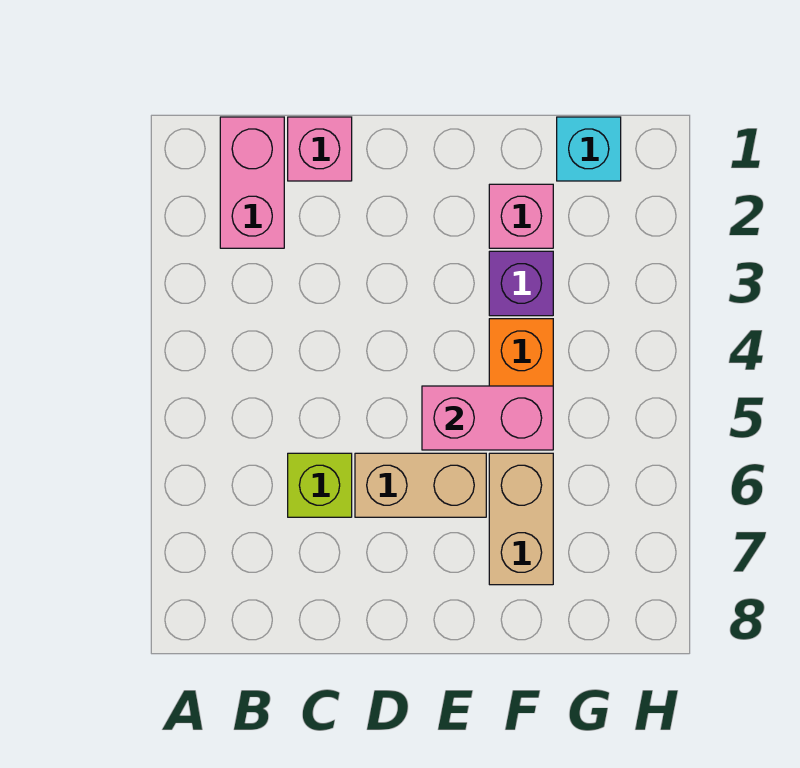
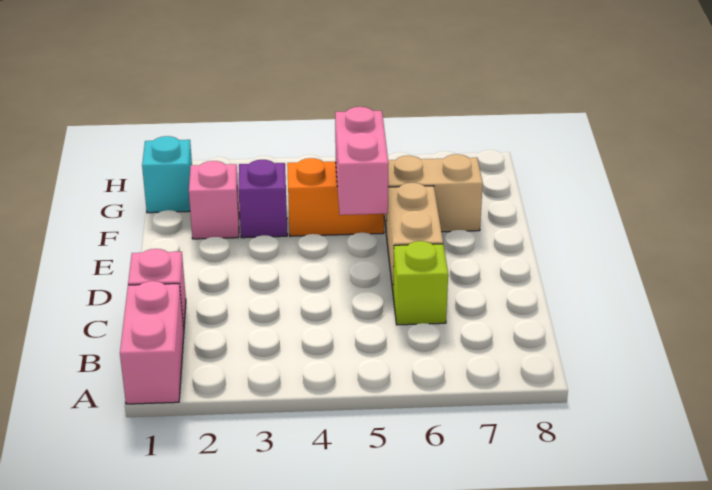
pink 1x2 brick [220,117,284,248] -> pink 1x2 brick turned to [120,281,184,404]

